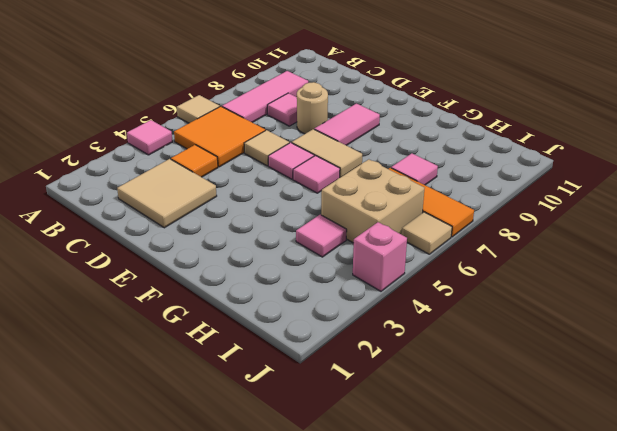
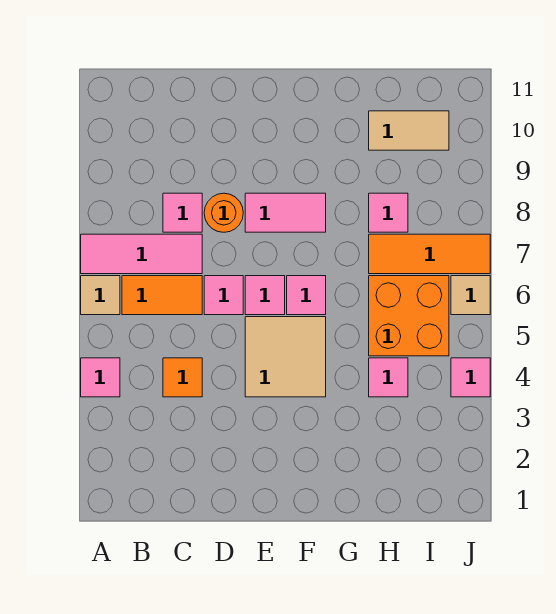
orange 2x2 tile [174,106,265,167] -> orange 1x2 tile [122,276,202,315]
pink 1x3 tile [222,71,308,122] -> pink 1x3 tile turned to [81,234,202,274]
tan 2x2 tile [117,159,217,228] -> tan 2x2 tile moved to [245,317,326,397]
tan 1x1 tile [244,130,289,166] -> pink 1x1 tile [204,276,243,315]
tan 1x1 round brick [297,82,328,134] -> orange 1x1 round brick [204,193,243,232]
tan 1x2 tile [292,129,362,178] -> tan 1x2 tile moved to [369,111,449,150]
pink 1x2 tile [314,104,380,145] -> pink 1x2 tile turned to [245,193,326,232]
tan 2x2 brick [321,159,424,243] -> orange 2x2 brick [369,276,449,356]
pink 1x1 brick [353,222,407,291] -> pink 1x1 tile [451,358,490,397]

